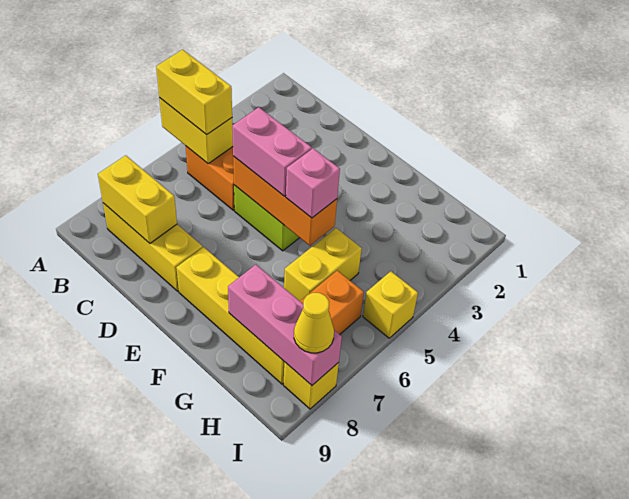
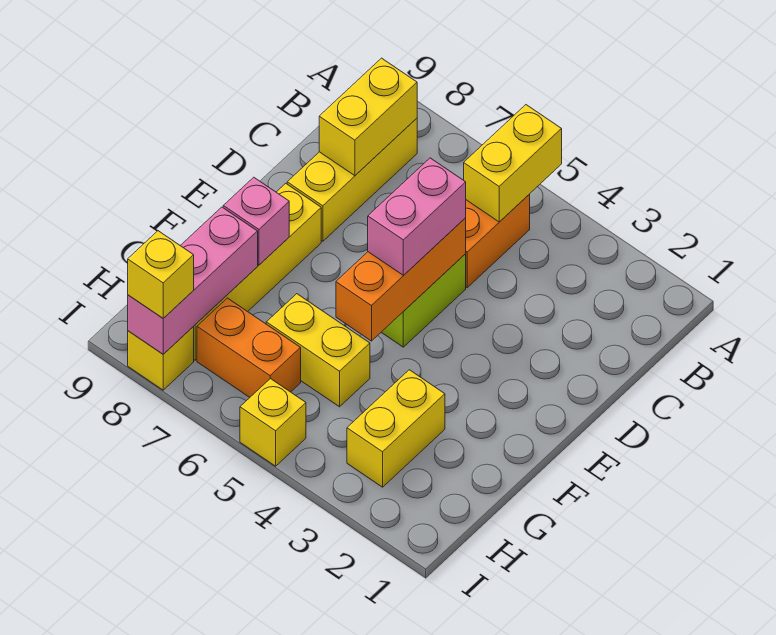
yellow 1x2 brick [156,50,232,135] -> yellow 1x2 brick moved to [347,370,445,487]
pink 1x1 brick [286,149,340,218] -> pink 1x1 brick moved to [223,177,289,265]
yellow 1x1 cone [294,293,334,353] -> yellow 1x1 brick [128,231,194,318]

